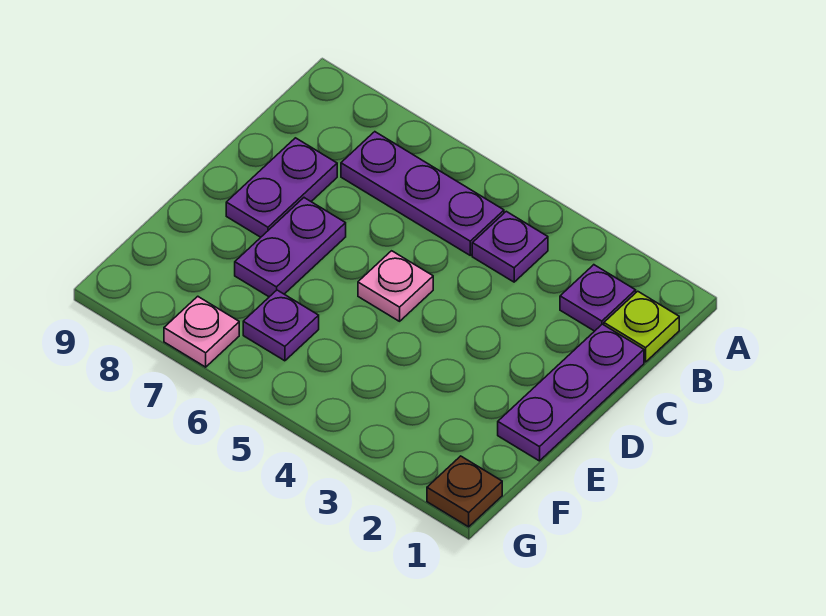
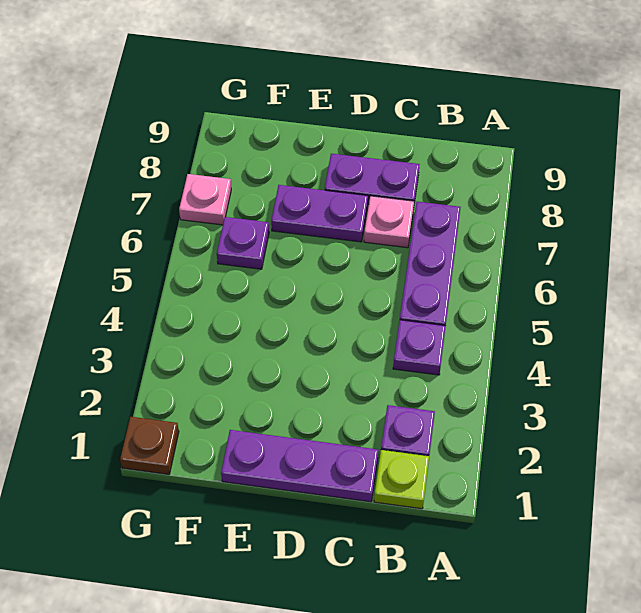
pink 1x1 plate [358,251,433,321] -> pink 1x1 plate moved to [364,196,414,248]

